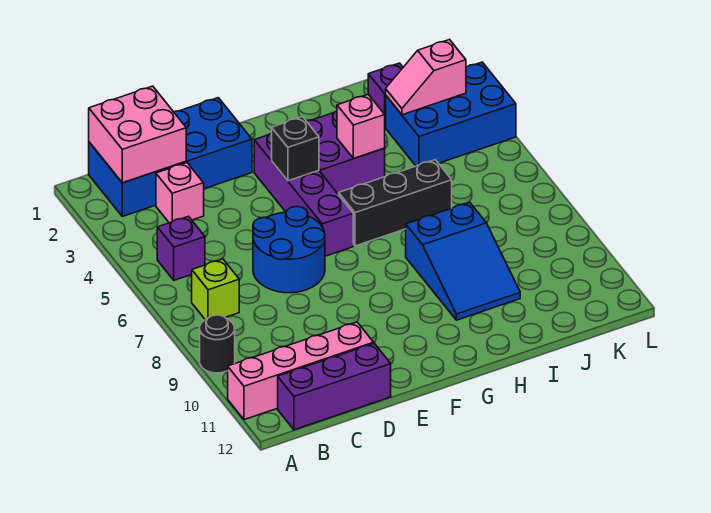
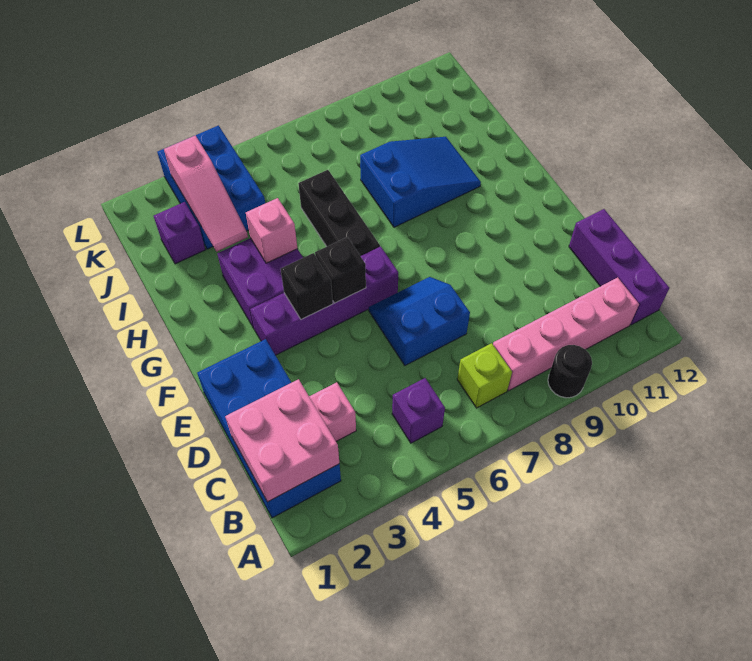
pink 1x4 brick [228,322,374,420] -> pink 1x4 brick turned to [493,277,639,391]
blue 2x2 round brick [253,206,325,293] -> blue 2x2 slope [369,277,470,365]
none -> black 1x1 brick [315,237,366,303]
pink 1x2 slope [386,40,466,115] -> pink 1x3 slope [164,135,248,252]

